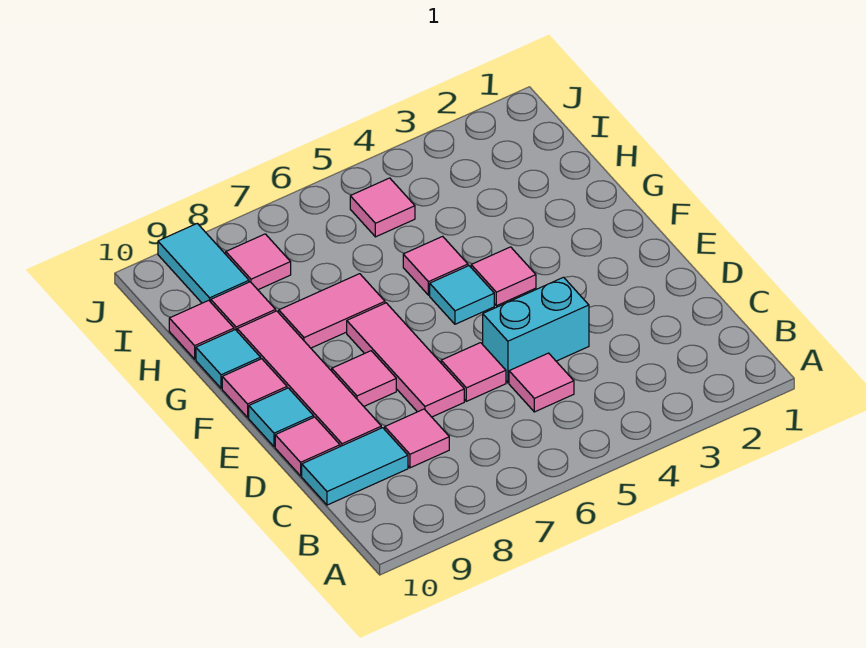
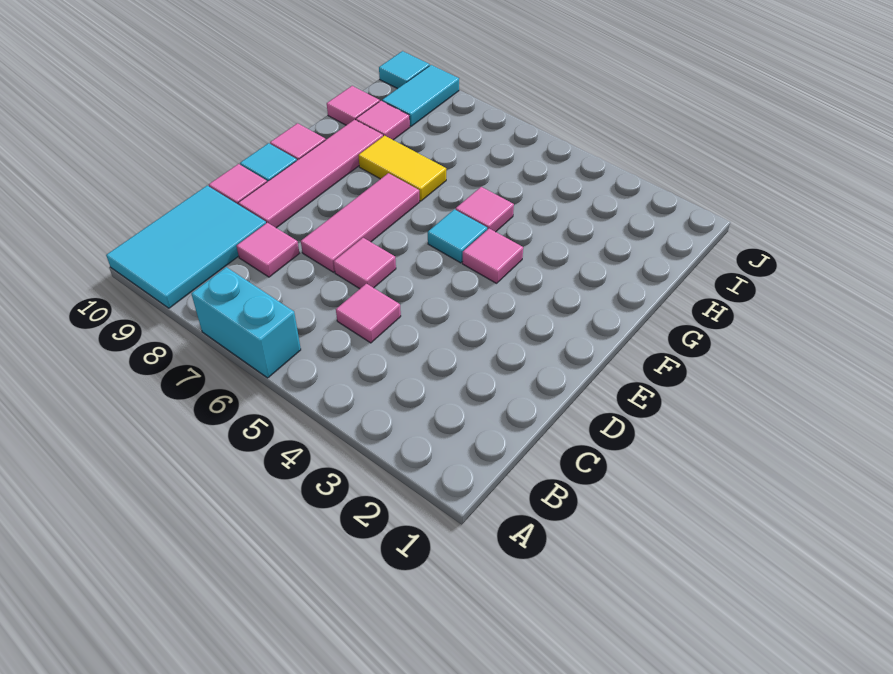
cyan 1x2 tile [302,428,408,505] -> cyan 2x3 tile [106,186,266,308]
cyan 1x2 brick [483,277,589,383] -> cyan 1x2 brick moved to [192,267,301,378]
pink 1x1 tile [332,351,396,406] -> none
pink 1x2 tile [279,274,385,348] -> yellow 1x2 tile [358,135,446,201]
cyan 1x1 tile [196,330,261,388] -> cyan 1x1 tile moved to [379,51,430,89]
pink 1x1 tile [350,178,415,237] -> none
pink 1x1 tile [226,234,291,290] -> none

